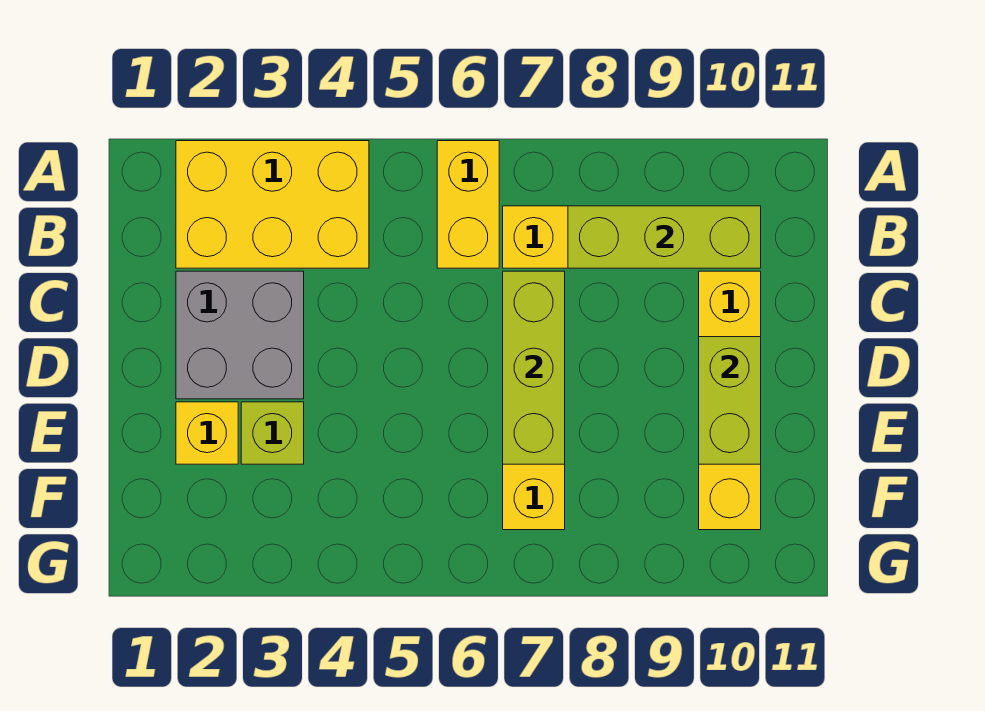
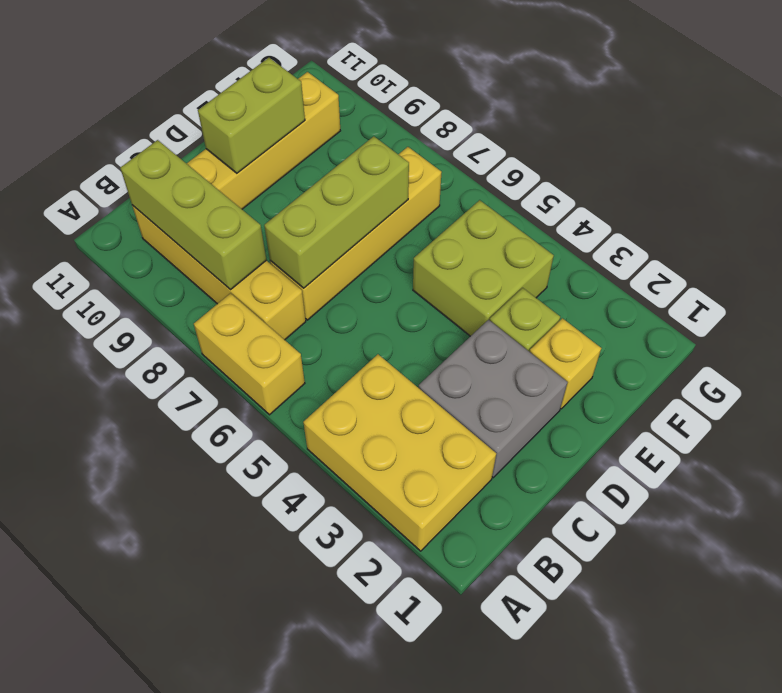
yellow 1x2 brick [437,141,499,268] -> yellow 1x2 brick turned to [194,293,305,415]
none -> lime 2x2 brick [413,200,554,336]

